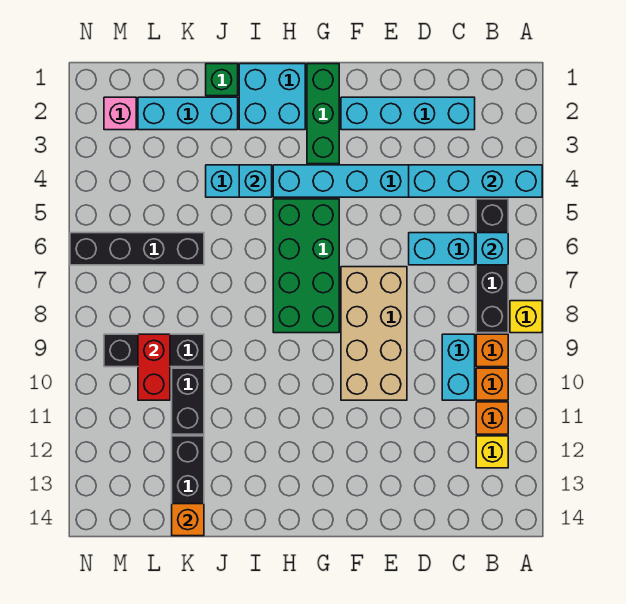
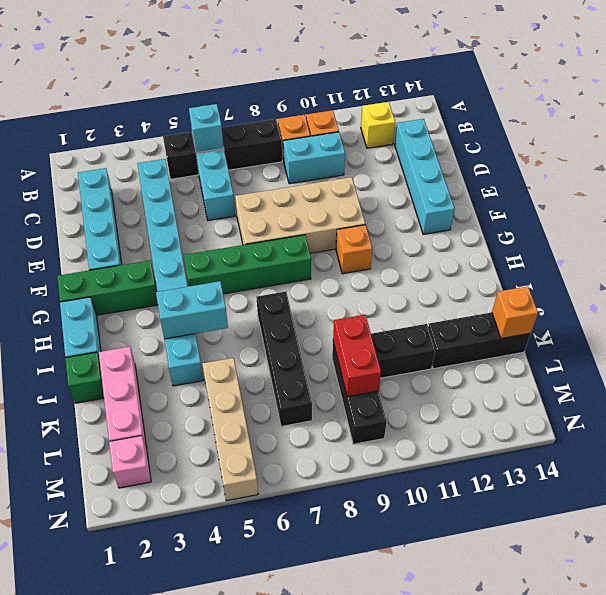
cyan 1x4 brick [409,165,542,197] -> cyan 1x4 brick moved to [395,119,455,234]
yellow 1x1 brick [510,301,542,333] -> none
orange 1x1 brick [476,402,508,434] -> orange 1x1 brick moved to [336,225,372,274]
green 2x4 brick [273,199,339,333] -> green 1x4 brick [184,235,311,294]
cyan 2x2 brick [239,64,305,130] -> cyan 1x2 brick [60,297,101,358]
cyan 1x1 brick [239,165,272,197] -> cyan 1x2 brick [156,281,228,339]
cyan 1x3 brick [138,97,238,130] -> pink 1x3 brick [99,347,147,449]
none -> tan 1x4 brick [203,358,258,501]
black 1x4 brick [70,233,204,265] -> black 1x4 brick moved to [257,292,312,426]
red 1x2 brick [138,334,170,400] -> red 1x2 brick turned to [333,315,381,397]

